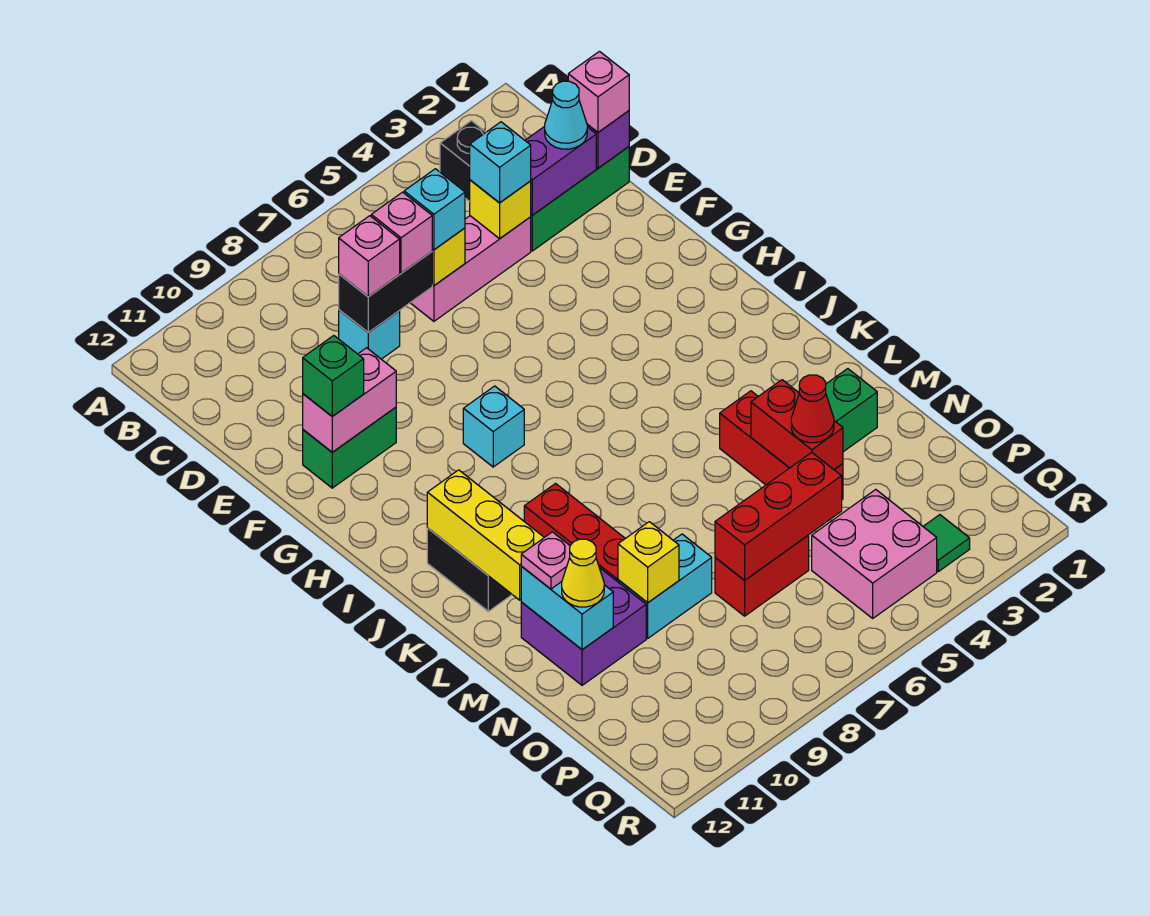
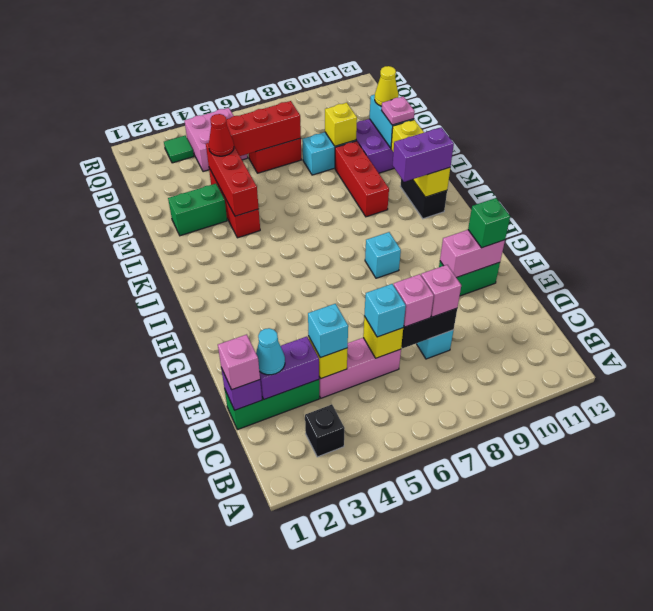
none -> purple 1x2 brick [393,127,454,182]
red 1x2 brick [751,380,843,469] -> red 1x3 brick [206,143,259,216]

